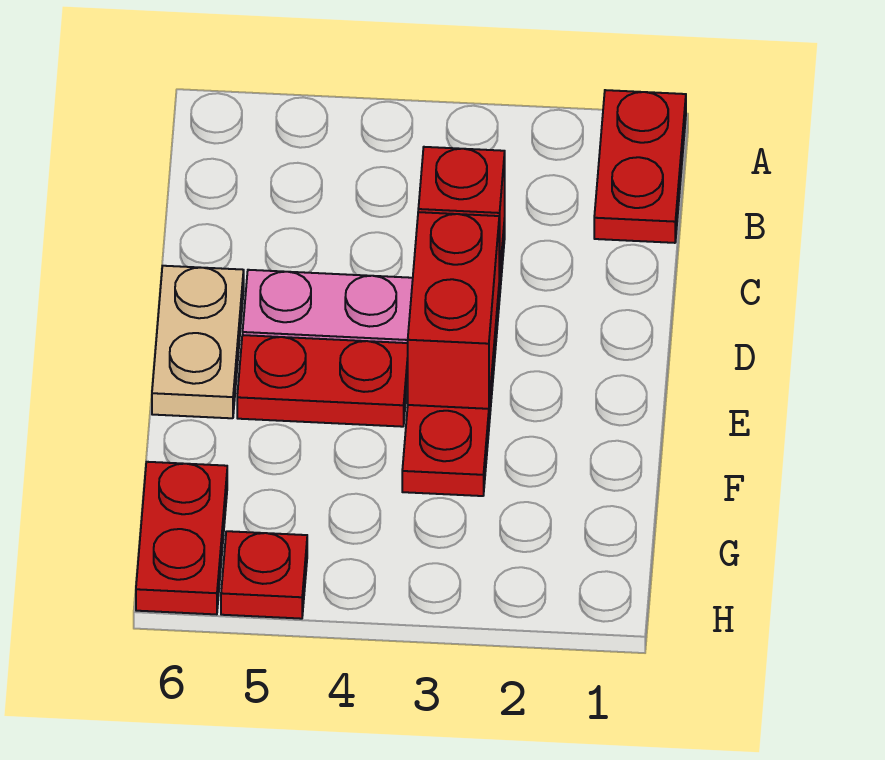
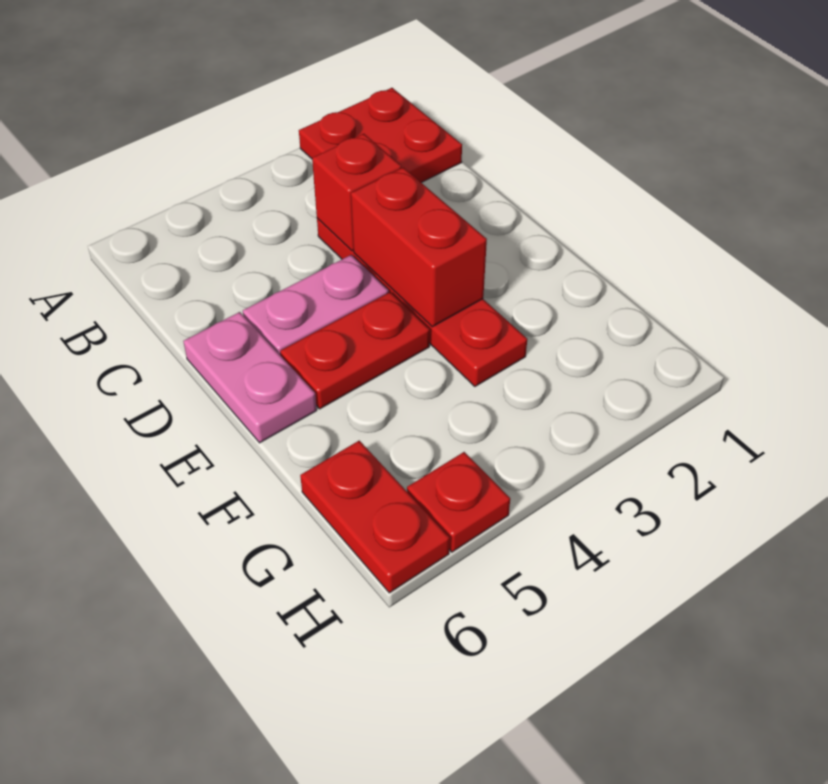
red 1x2 plate [594,90,686,243] -> red 2x2 plate [299,88,462,183]
tan 1x2 plate [152,266,244,418] -> pink 1x2 plate [183,312,317,443]

